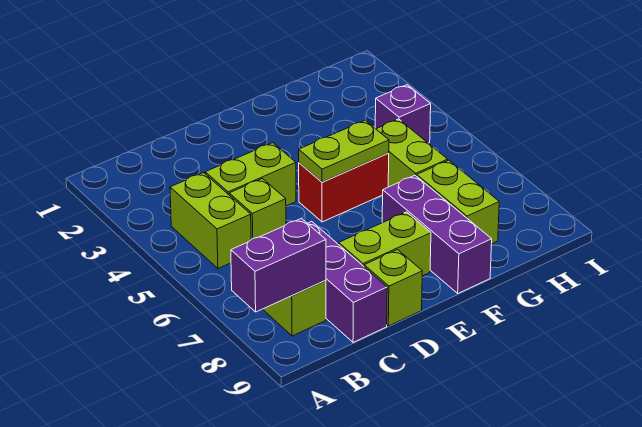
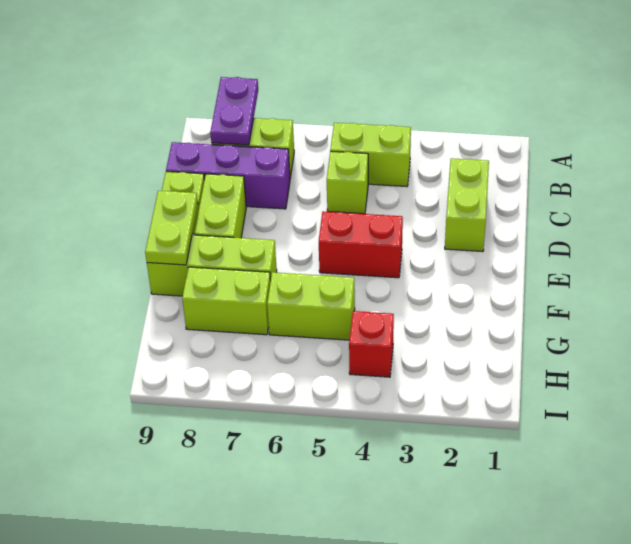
purple 1x2 brick [231,218,326,312] -> purple 1x2 plate [210,77,258,145]
lime 1x2 brick [205,143,296,206] -> lime 1x2 brick moved to [445,158,489,252]
red 1x2 brick [299,153,389,222] -> red 1x2 brick turned to [319,211,403,278]
lime 1x2 plate [299,120,389,182] -> lime 1x2 plate moved to [145,191,198,265]
purple 1x3 brick [382,175,492,293] -> lime 1x3 brick [147,235,277,296]
purple 1x1 brick [375,85,431,143] -> red 1x1 brick [349,311,394,377]

